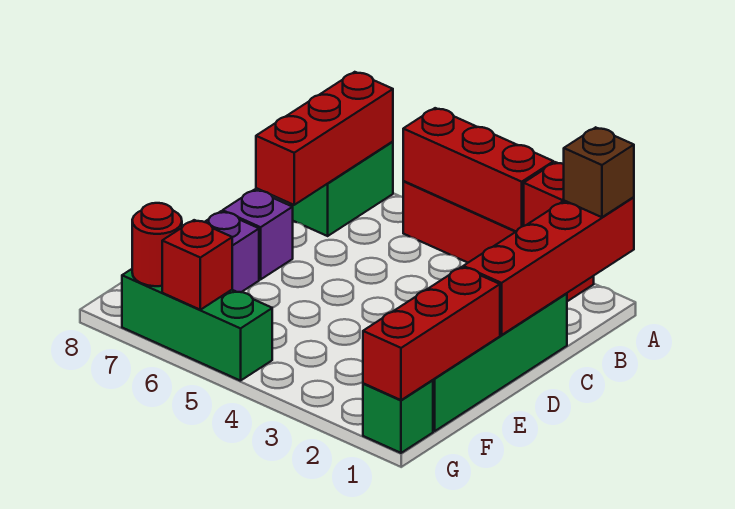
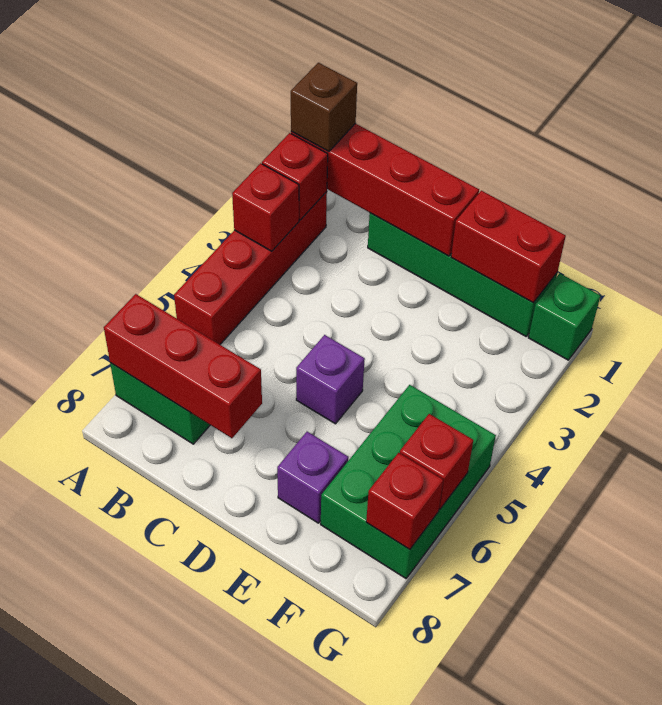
red 1x3 brick [403,108,554,231] -> red 1x1 brick [232,163,299,251]
purple 1x1 brick [222,190,293,279] -> purple 1x1 brick moved to [296,335,365,424]
red 1x3 brick [363,267,500,400] -> red 1x2 brick [451,191,566,303]
green 1x3 brick [122,269,272,381] -> green 2x3 brick [321,385,496,578]
red 1x1 round brick [132,203,182,286] -> red 1x1 brick [366,453,443,549]

